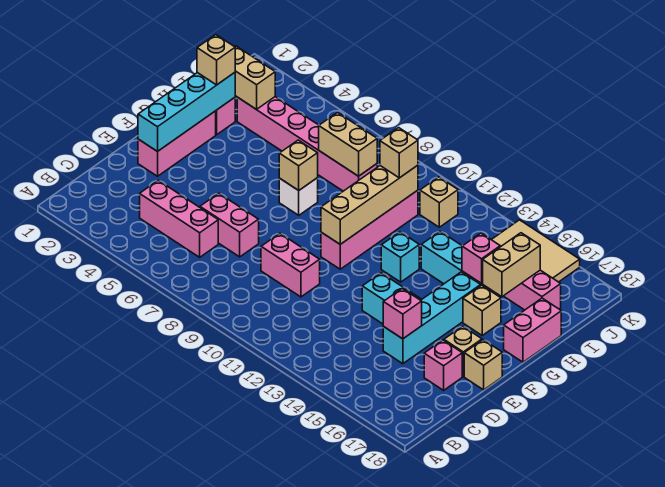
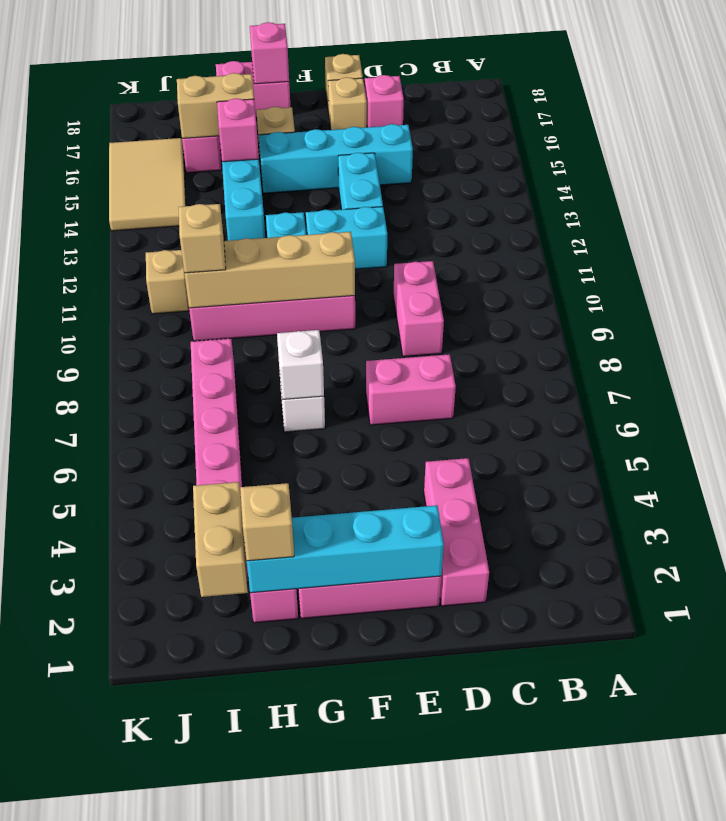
pink 1x3 brick [140,180,218,257] -> pink 1x3 brick moved to [424,458,489,606]
pink 1x2 brick [200,193,259,257] -> pink 1x2 brick turned to [366,354,456,425]
pink 1x1 brick [383,289,422,339] -> pink 1x1 brick moved to [250,22,289,84]
none -> cyan 1x2 brick [306,207,387,269]
tan 1x1 brick [279,140,318,190] -> white 1x1 brick [277,330,324,399]
tan 1x2 brick [319,113,377,176] -> none

